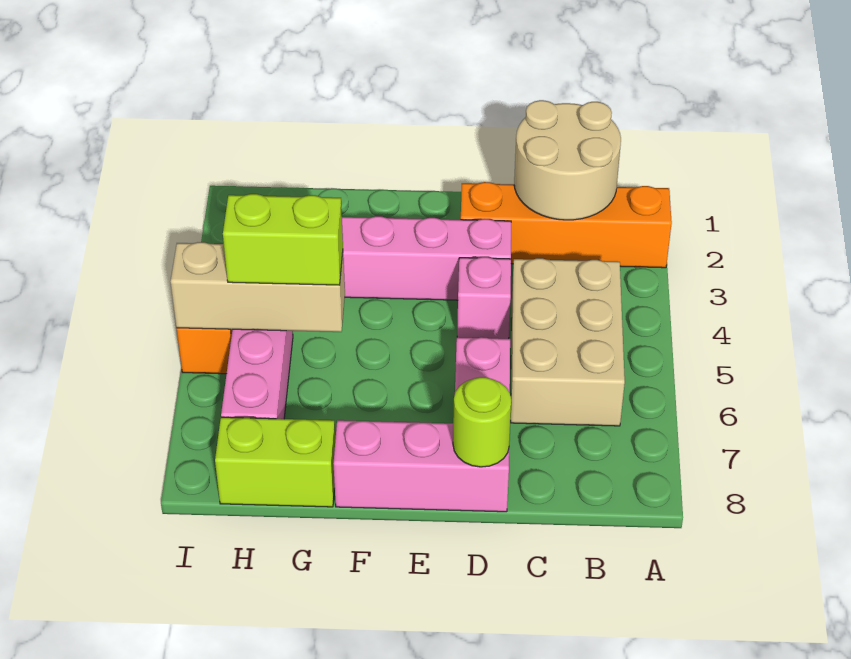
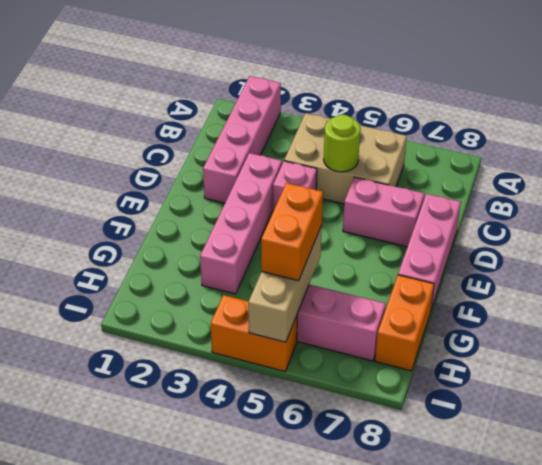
orange 1x4 brick [461,182,672,268] -> pink 1x4 brick [203,76,281,203]
tan 2x2 round brick [514,100,621,220] -> none
lime 1x1 round brick [453,377,511,467] -> lime 1x1 round brick moved to [324,115,360,172]
lime 1x2 brick [223,194,343,285] -> orange 1x2 brick [261,183,323,281]
lime 1x2 brick [215,417,335,507] -> orange 1x2 brick [375,275,434,371]

